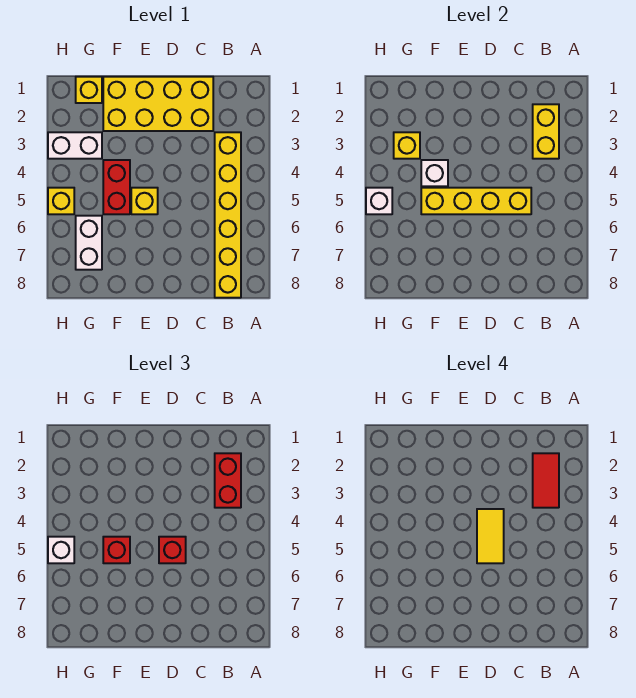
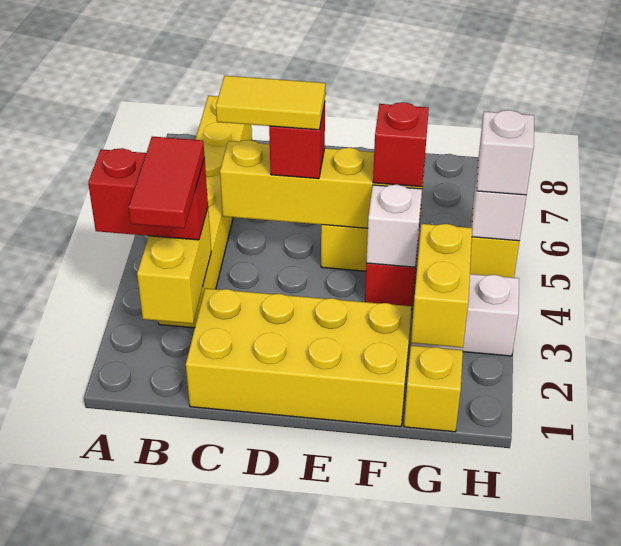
red 1x2 brick [215,453,241,508] -> red 1x2 brick turned to [88,148,208,240]
yellow 1x2 tile [477,509,504,563] -> yellow 1x2 tile turned to [216,76,325,130]
yellow 1x1 brick [394,132,420,159] -> yellow 1x2 brick [411,224,472,348]
white 1x2 brick [76,216,102,270] -> none

